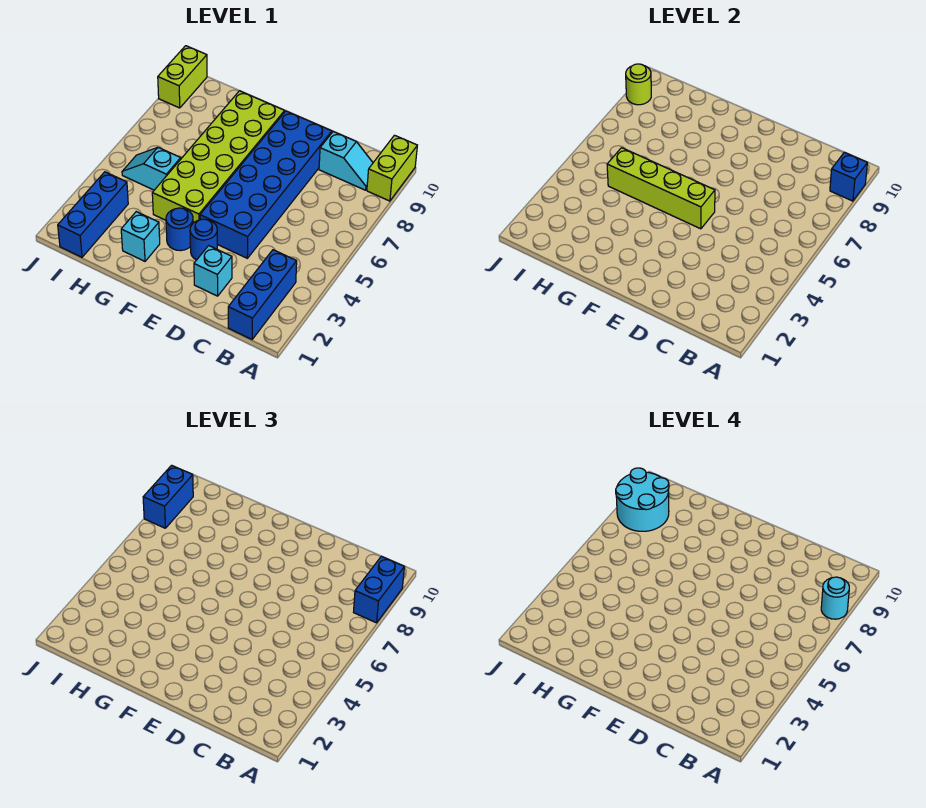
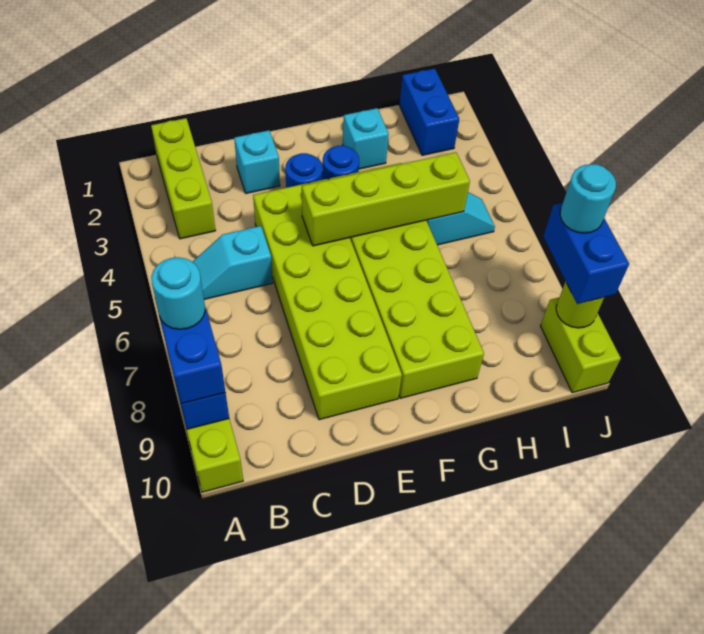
blue 1x3 brick [228,250,297,339] -> lime 1x3 brick [151,118,216,239]
cyan 1x2 slope [319,131,373,190] -> cyan 1x2 slope moved to [192,226,273,299]
blue 2x6 brick [200,111,332,258] -> lime 2x6 brick [253,179,402,420]
blue 1x3 brick [58,172,128,257] -> blue 1x2 brick [399,69,459,155]
cyan 2x2 round brick [616,468,669,531] -> cyan 1x1 round brick [560,164,616,233]

